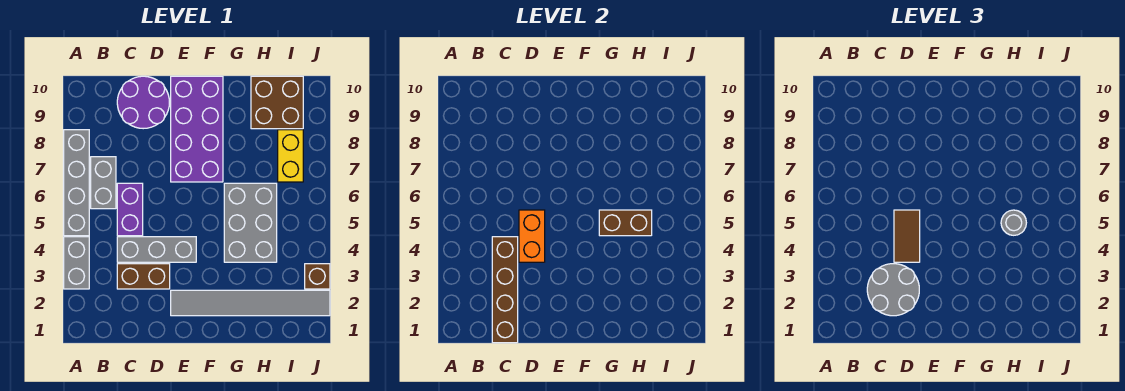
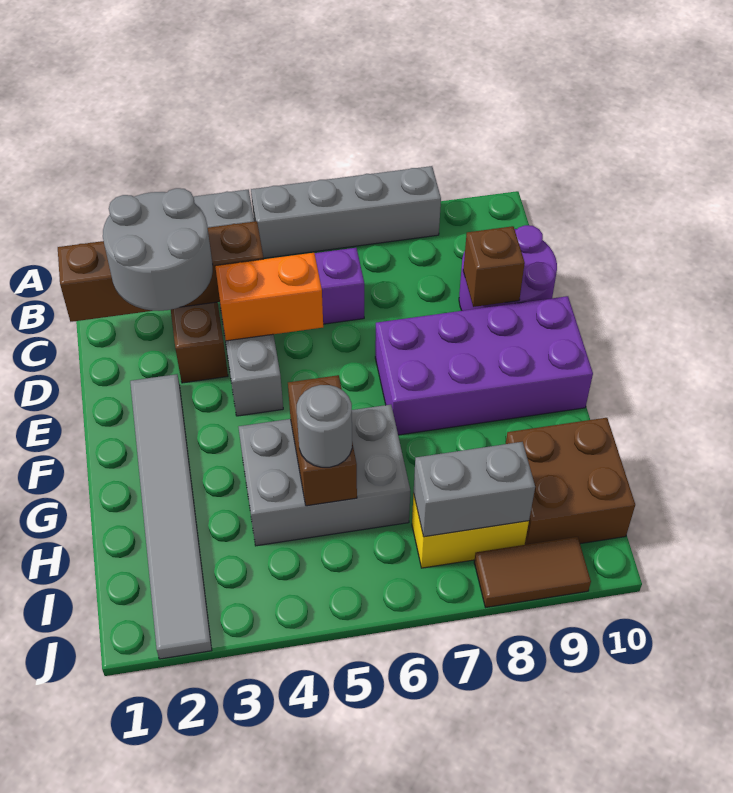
grey 1x2 brick [91,157,116,209] -> grey 1x2 brick moved to [414,442,535,537]
brown 1x2 tile [894,210,920,262] -> brown 1x2 tile moved to [474,537,591,607]
brown 1x1 brick [305,264,330,289] -> brown 1x1 brick moved to [463,226,525,307]

